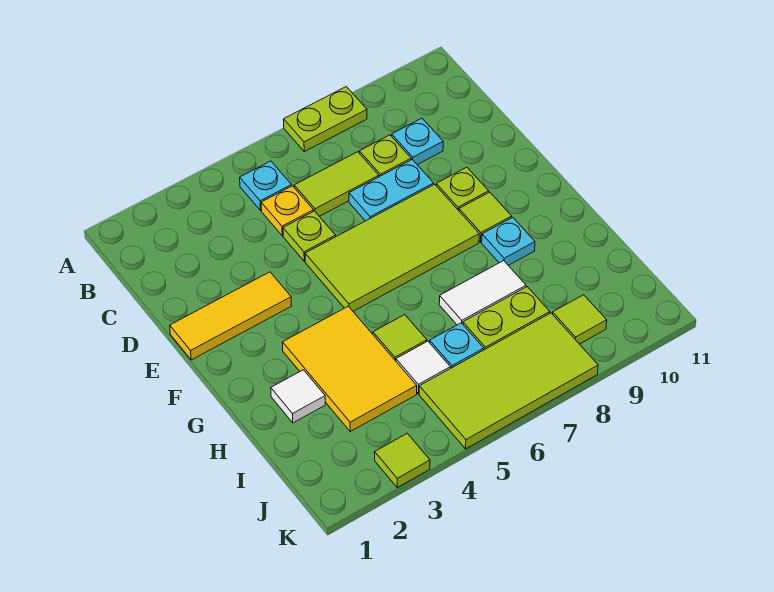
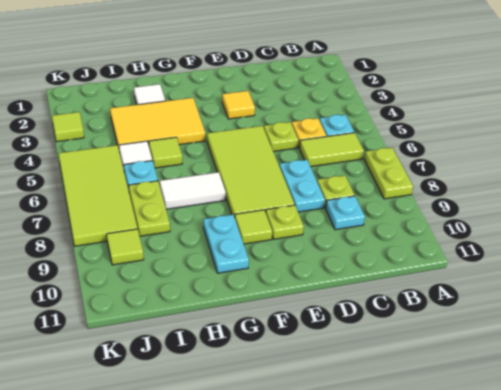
lime 1x2 tile [294,152,379,216] -> lime 1x2 tile turned to [299,133,364,167]
yellow 1x3 tile [170,272,292,360] -> yellow 1x1 tile [222,91,255,119]
cyan 1x1 plate [482,217,535,265] -> cyan 1x2 plate [203,215,249,273]
white 1x2 tile [439,261,526,325] -> white 1x2 tile turned to [160,172,226,209]

